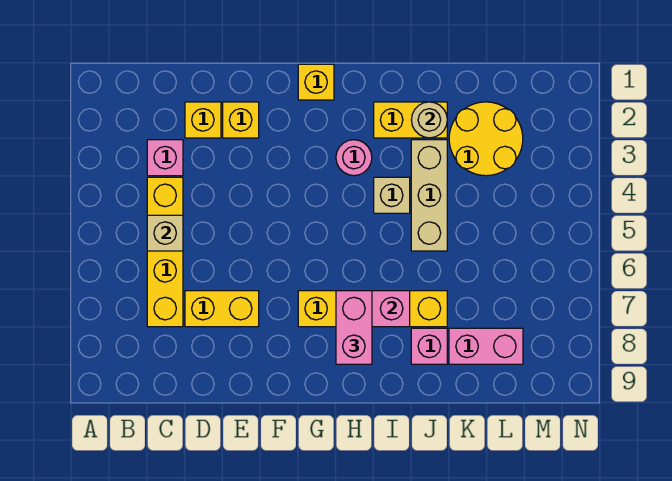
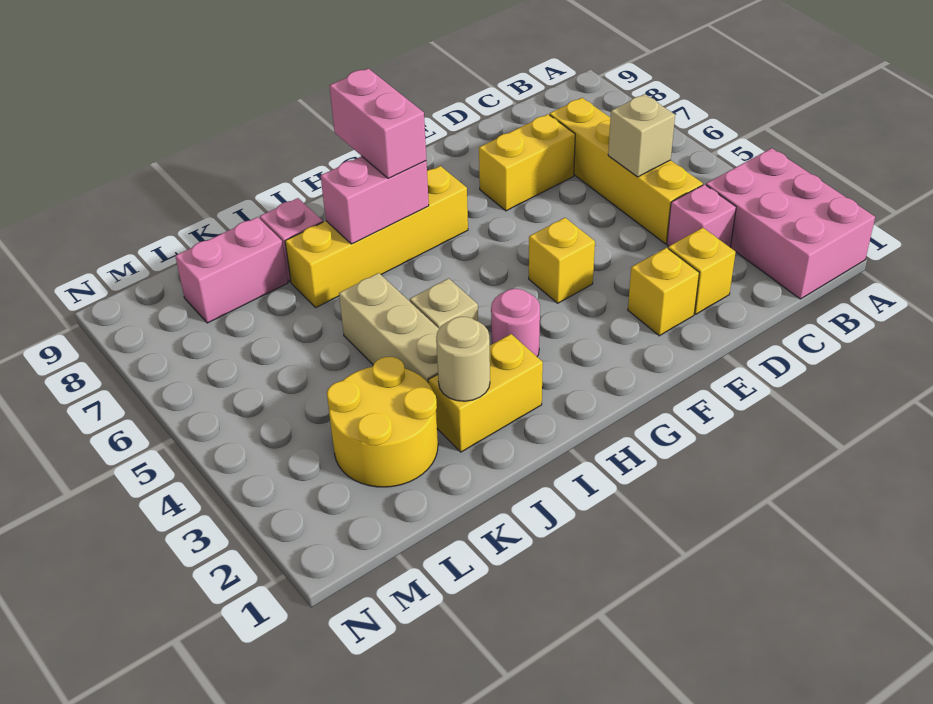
none -> pink 2x3 brick [706,148,875,299]
yellow 1x1 brick [298,64,334,100] -> yellow 1x1 brick moved to [529,218,595,303]

